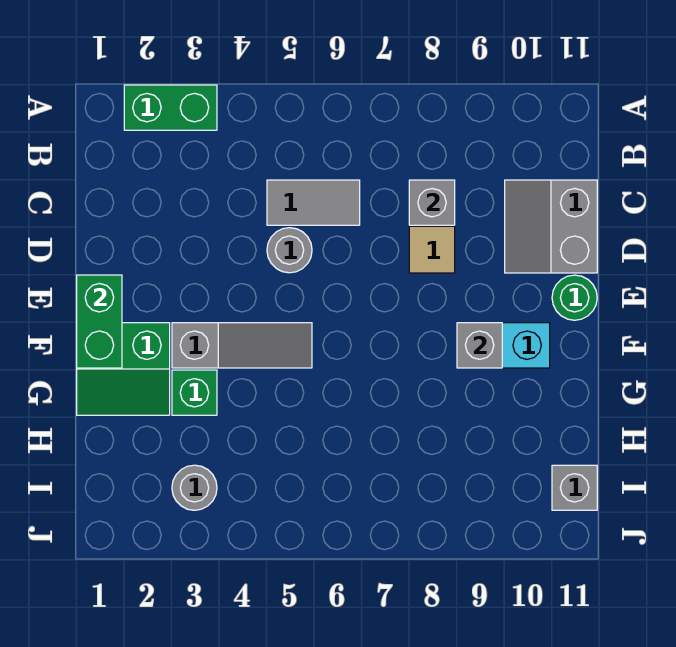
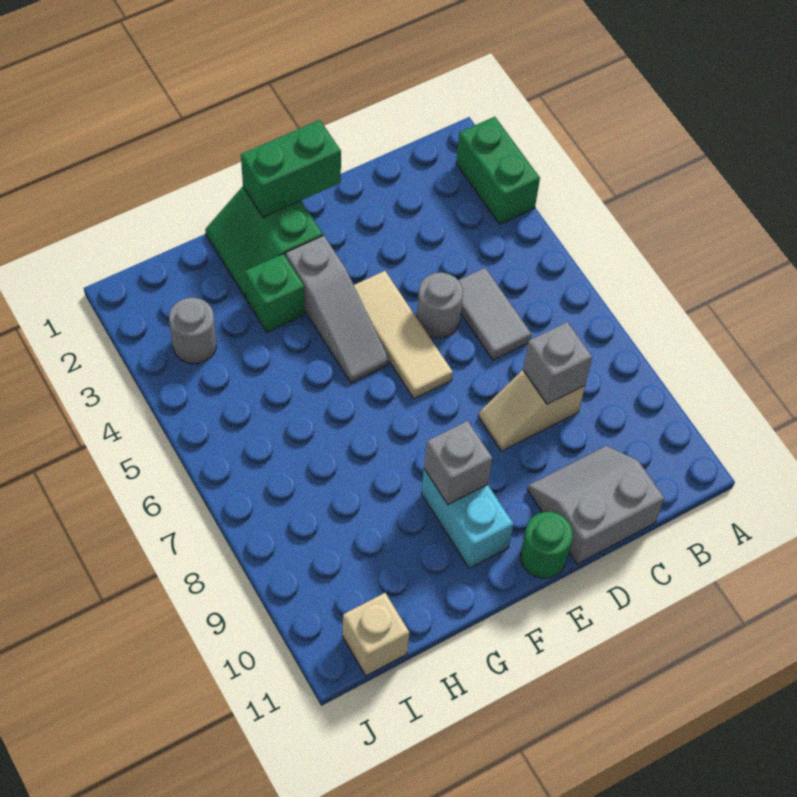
none -> tan 1x3 tile [354,271,453,399]
grey 1x1 brick [552,465,597,510] -> tan 1x1 brick [343,593,409,676]

